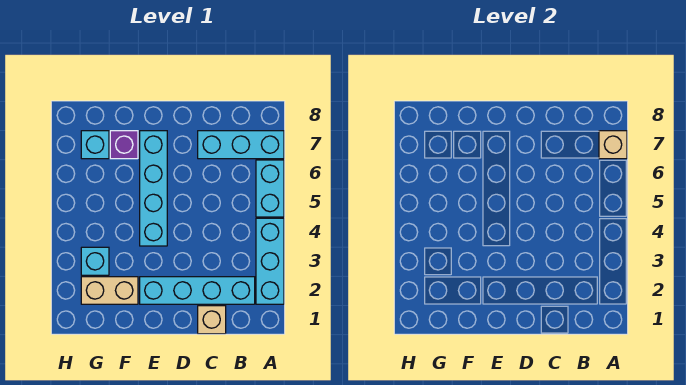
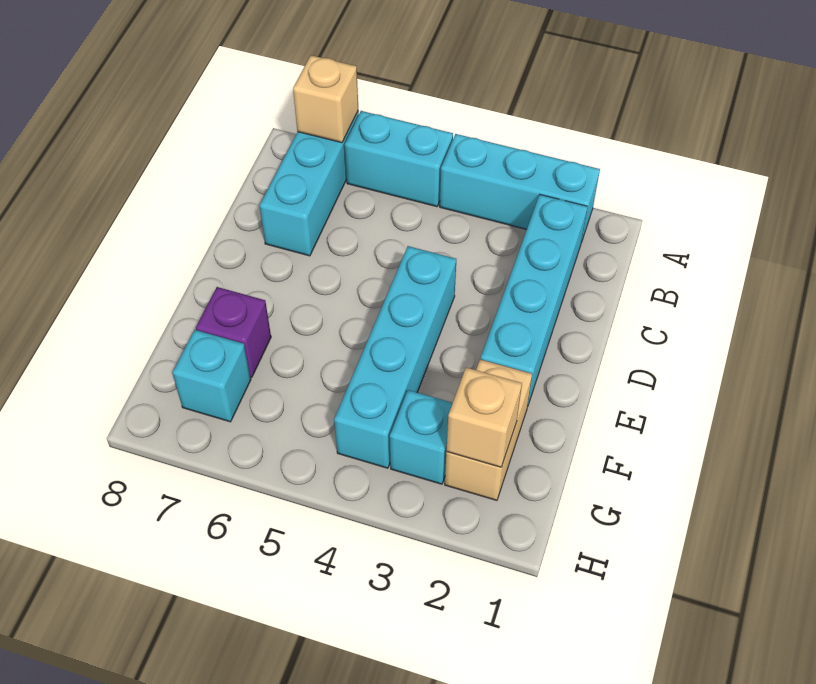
tan 1x1 brick [198,306,226,334] -> tan 1x1 brick moved to [446,368,522,467]
cyan 1x4 brick [140,131,167,246] -> cyan 1x4 brick turned to [334,246,456,468]

